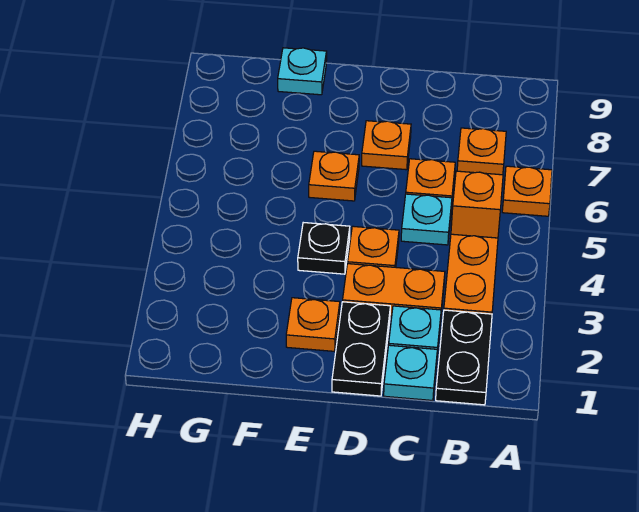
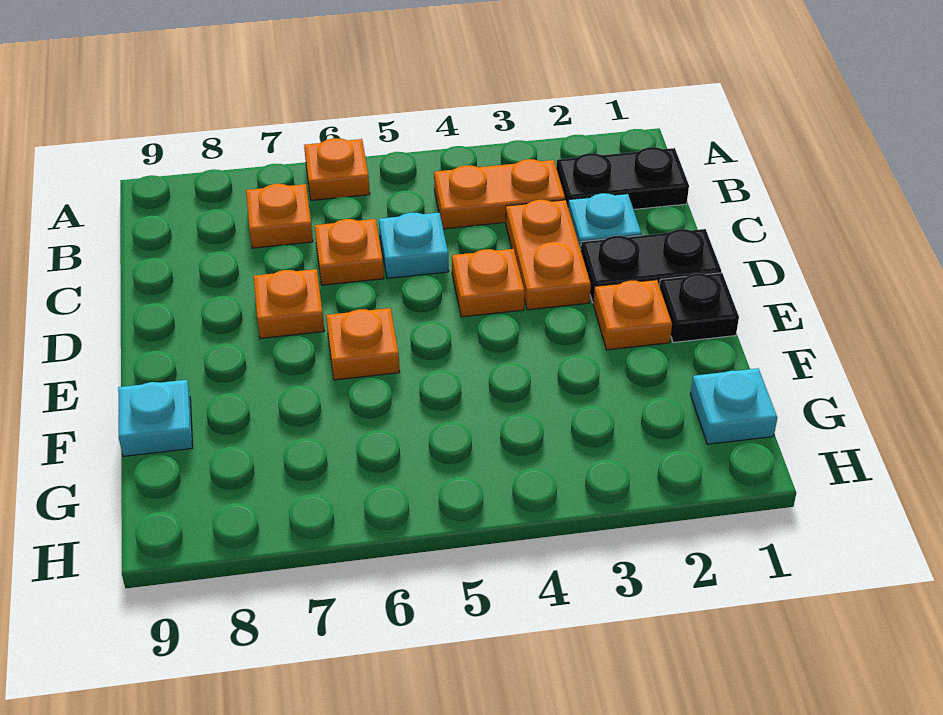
orange 1x1 brick [451,171,503,238] -> none
cyan 1x1 plate [384,345,437,400] -> cyan 1x1 plate moved to [690,368,777,444]
black 1x1 plate [298,223,350,274] -> black 1x1 plate moved to [659,273,739,342]

